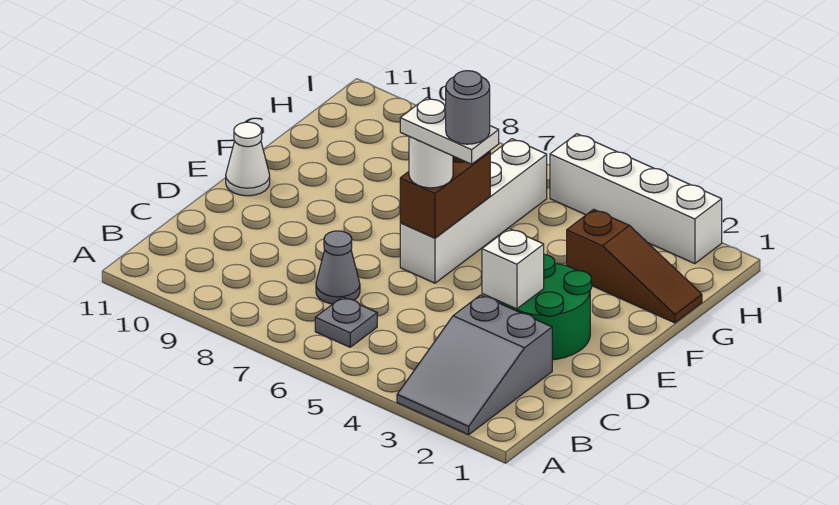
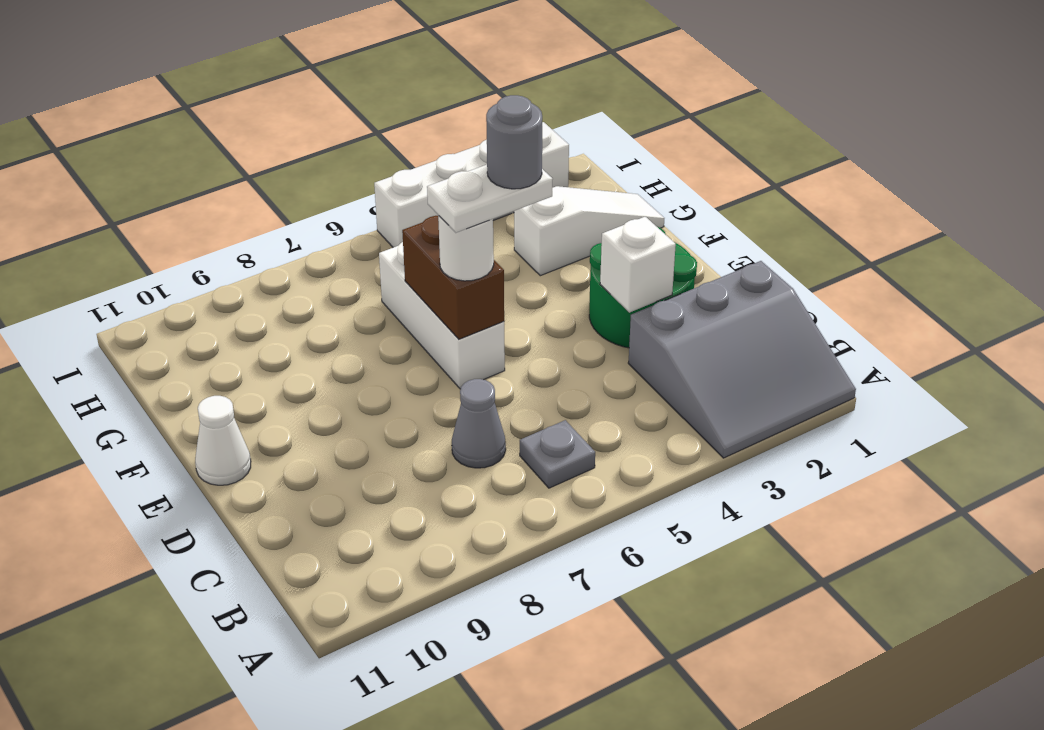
grey 2x3 slope [397,295,552,435] -> grey 3x3 slope [628,261,856,458]
white 1x4 brick [400,139,547,283] -> white 1x3 brick [379,242,505,389]
brown 1x3 slope [567,209,702,323] -> white 1x3 slope [514,186,664,276]

